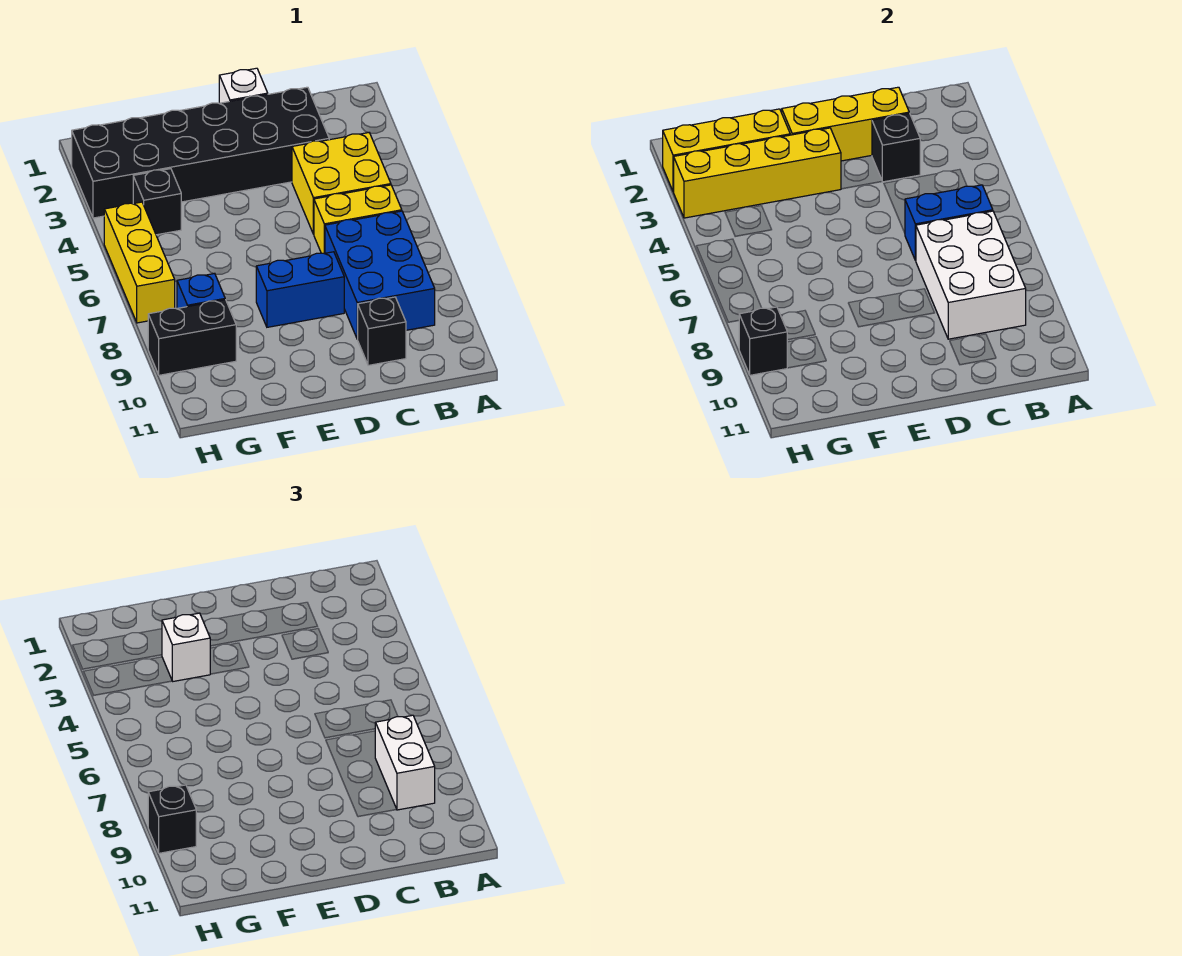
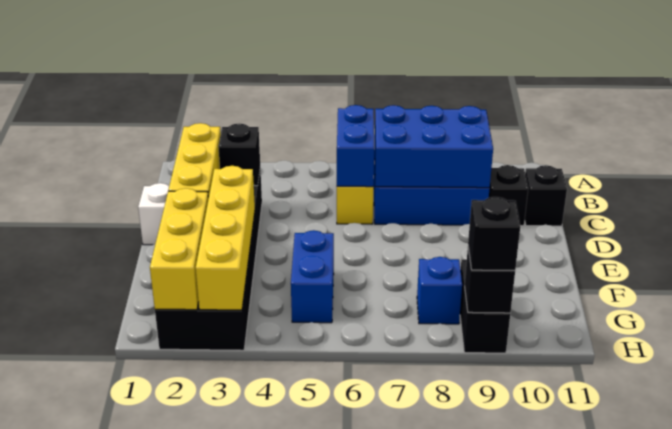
yellow 2x2 brick [292,133,391,234] -> none
white 2x3 brick [916,211,1026,339] -> blue 2x3 brick [374,105,493,188]
white 1x2 brick [375,715,435,810] -> none
blue 1x2 brick [256,252,344,327] -> blue 1x2 brick moved to [291,230,334,323]
white 1x1 brick [162,613,210,682] -> none
black 1x1 brick [133,169,181,235] -> black 1x1 brick moved to [525,165,567,226]
yellow 1x3 brick [104,202,175,323] -> none

